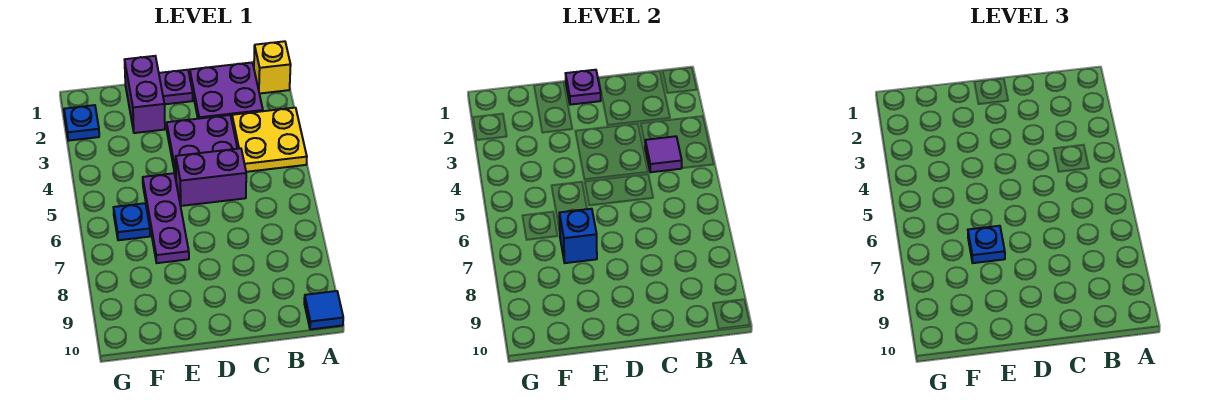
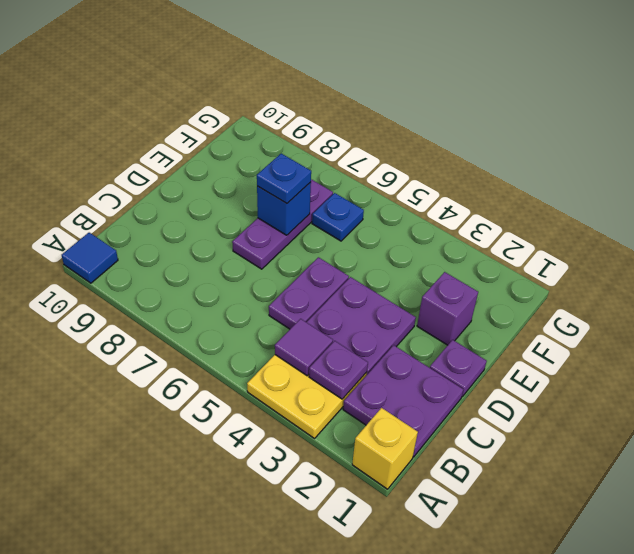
purple 1x2 brick [176,148,246,206] -> purple 1x2 plate [269,257,349,329]
purple 1x1 plate [566,70,601,105] -> purple 1x1 plate moved to [309,341,368,399]
purple 1x2 brick [125,56,165,133] -> purple 1x1 brick [417,272,478,345]
purple 1x3 plate [143,173,189,263] -> purple 1x3 plate turned to [232,179,333,269]
blue 1x1 plate [64,105,99,141] -> none

